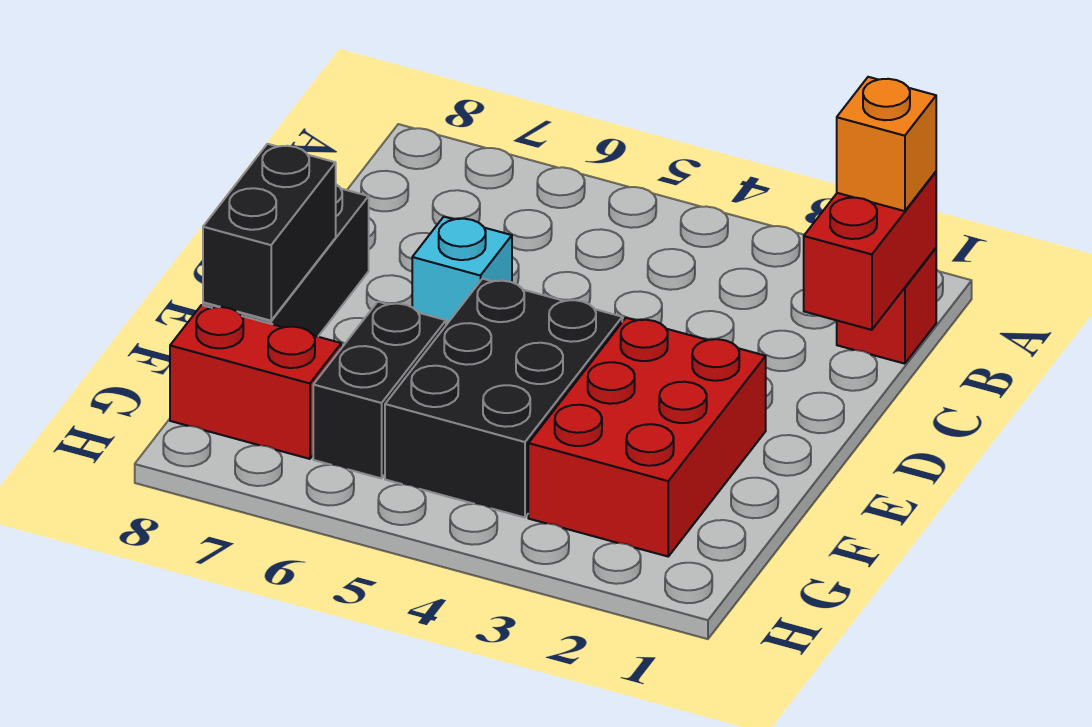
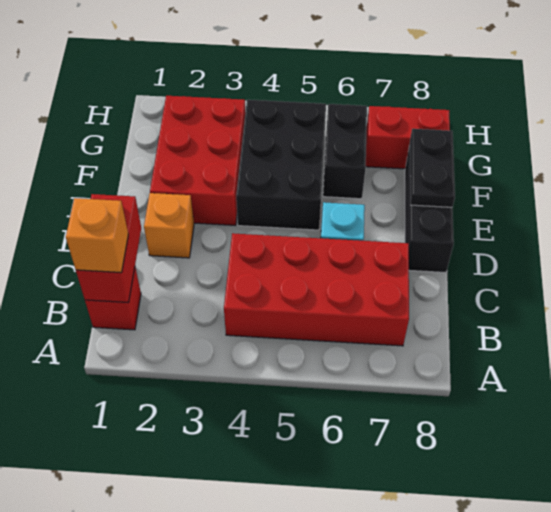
none -> red 2x4 brick [224,233,409,346]
none -> orange 1x1 brick [144,193,194,258]
black 1x2 brick [203,144,336,321] -> black 1x2 plate [410,129,455,207]

